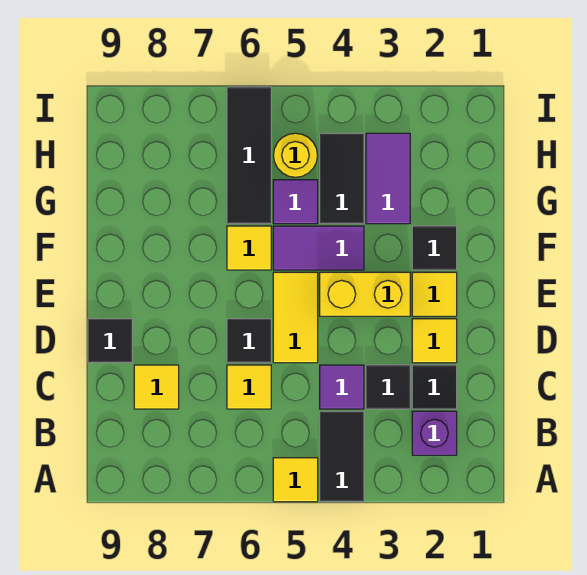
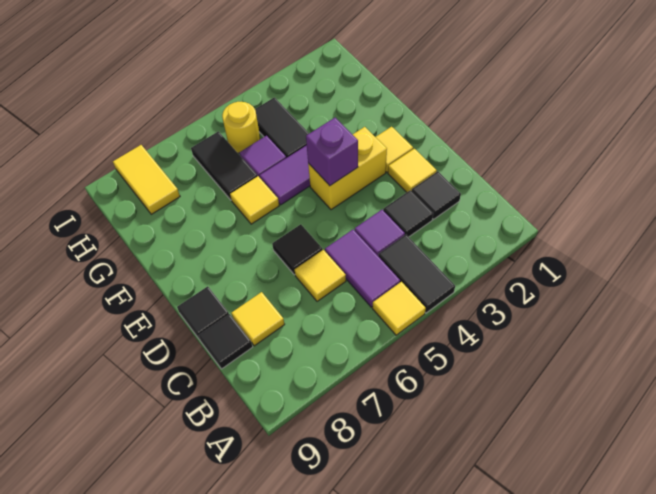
purple 1x1 brick [412,411,457,455] -> purple 1x1 brick moved to [306,118,358,186]
yellow 1x2 tile [273,272,318,363] -> yellow 1x2 tile moved to [113,145,180,214]
black 1x1 tile [412,226,457,270] -> black 1x1 tile moved to [198,314,253,369]
purple 1x2 tile [366,133,410,224] -> purple 1x2 tile moved to [325,230,400,307]
black 1x3 tile [227,87,271,224] -> black 1x2 tile [191,131,257,200]

